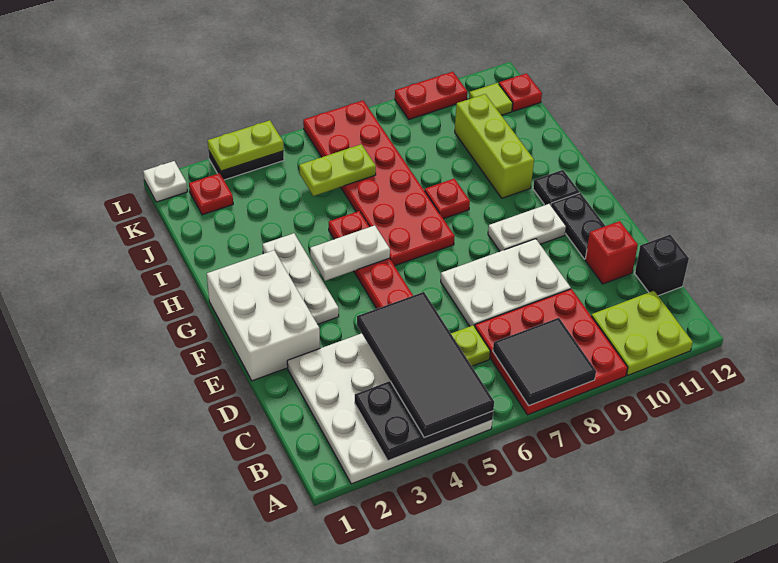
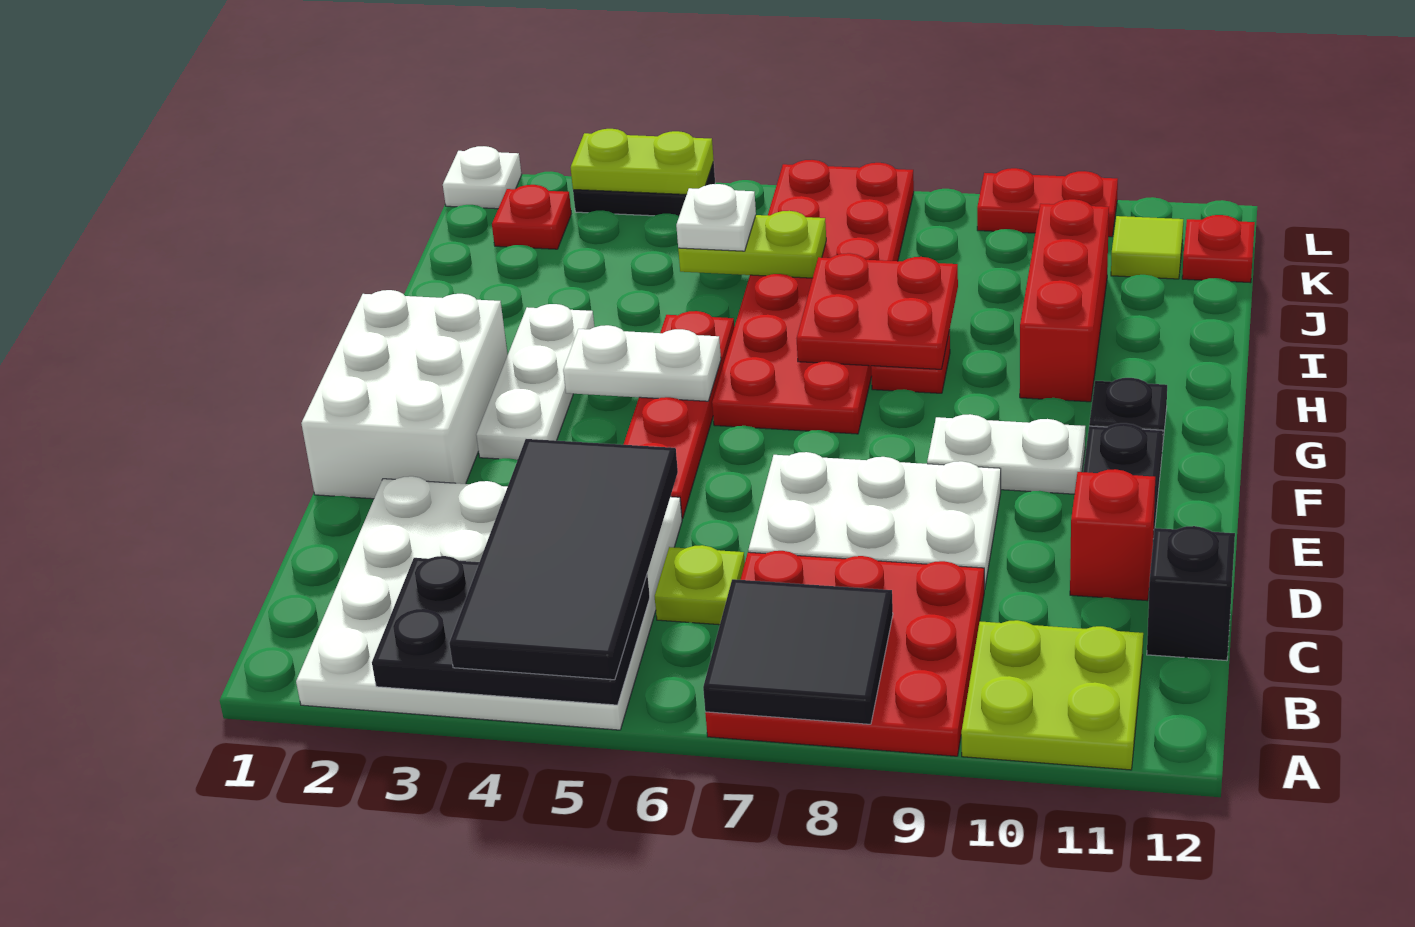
none -> red 2x2 plate [797,253,958,369]
lime 1x3 brick [455,94,534,198] -> red 1x3 brick [1020,199,1109,402]
none -> white 1x1 plate [676,184,756,251]

